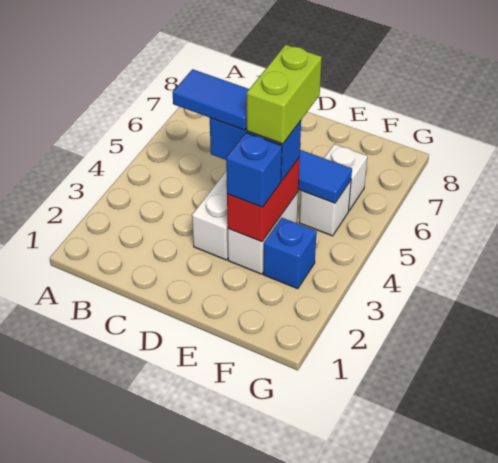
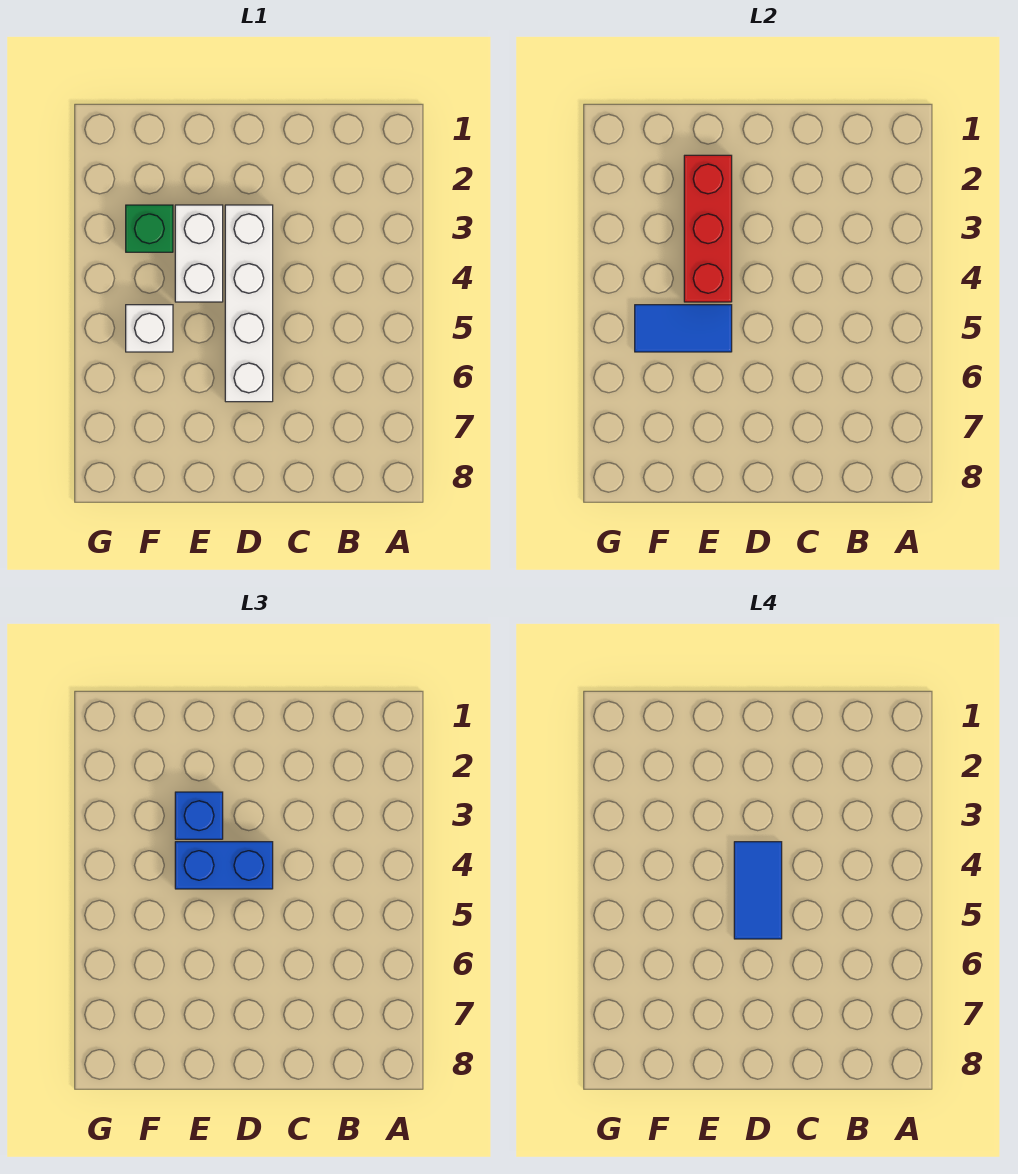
blue 1x2 tile [172,69,249,130] -> blue 1x2 tile turned to [734,842,782,939]
red 1x2 brick [227,157,300,242] -> red 1x3 brick [684,155,732,302]
lime 1x2 brick [247,45,322,144] -> none
blue 1x1 brick [263,218,317,289] -> green 1x1 brick [126,205,173,252]
white 1x1 brick [324,144,367,210] -> none

